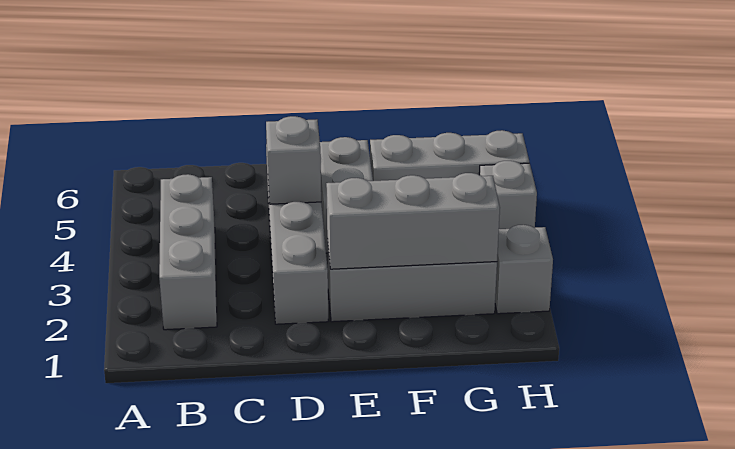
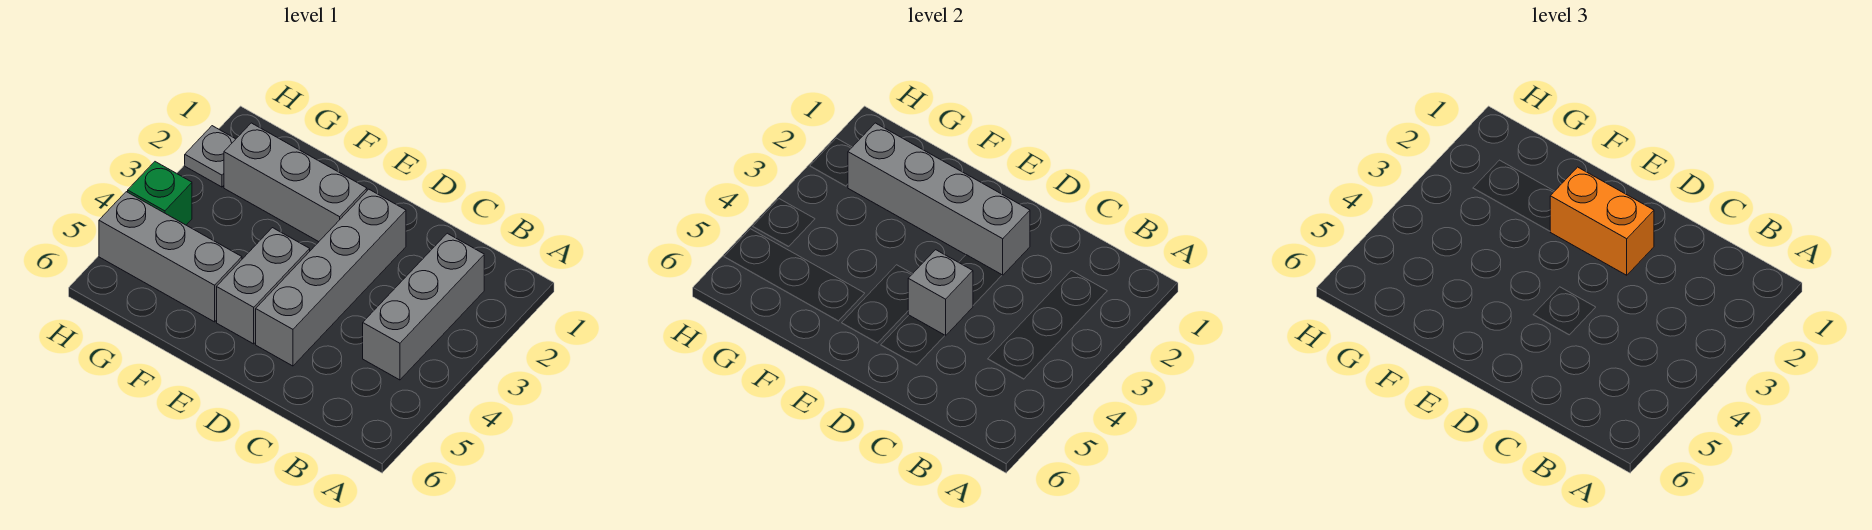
none -> orange 1x2 brick [1550,167,1654,275]
grey 1x3 brick [326,173,500,269] -> grey 1x4 brick [848,123,1030,275]
grey 1x1 brick [495,225,553,314] -> grey 1x1 plate [185,126,235,187]
grey 1x1 brick [479,161,537,229] -> green 1x1 brick [128,162,192,225]

